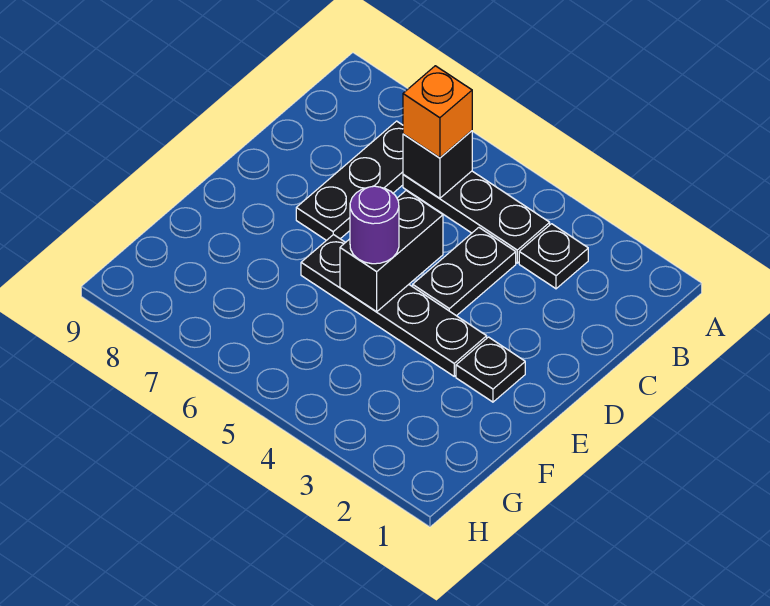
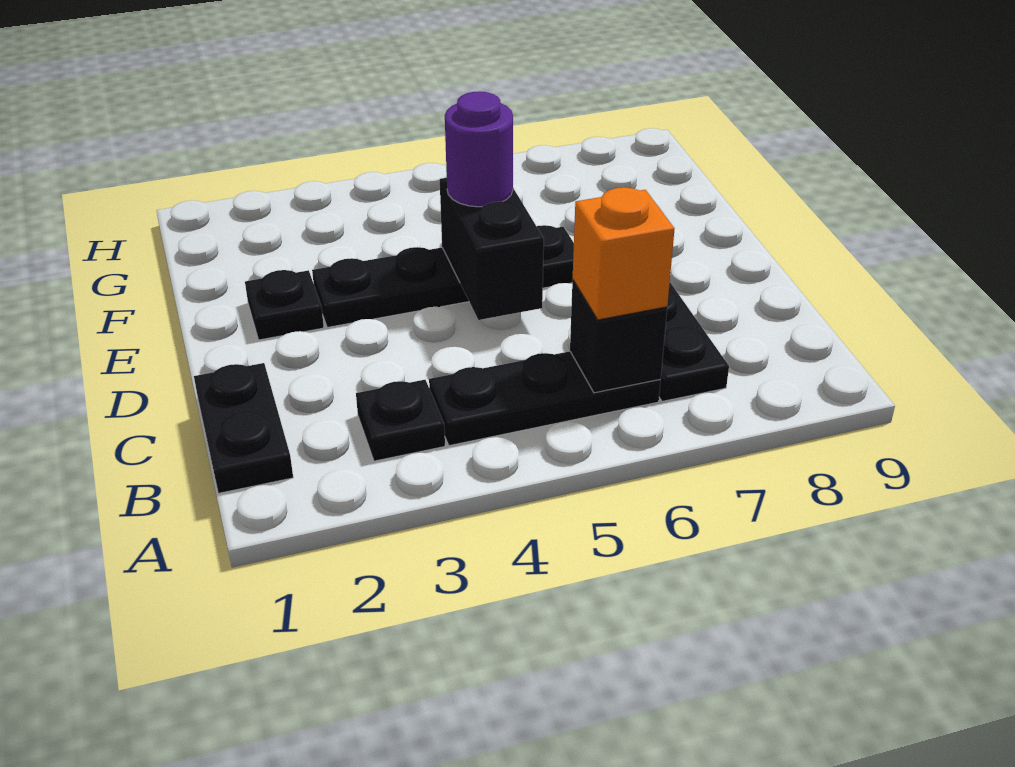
black 1x2 plate [413,228,516,316] -> black 1x2 plate moved to [194,363,293,493]

